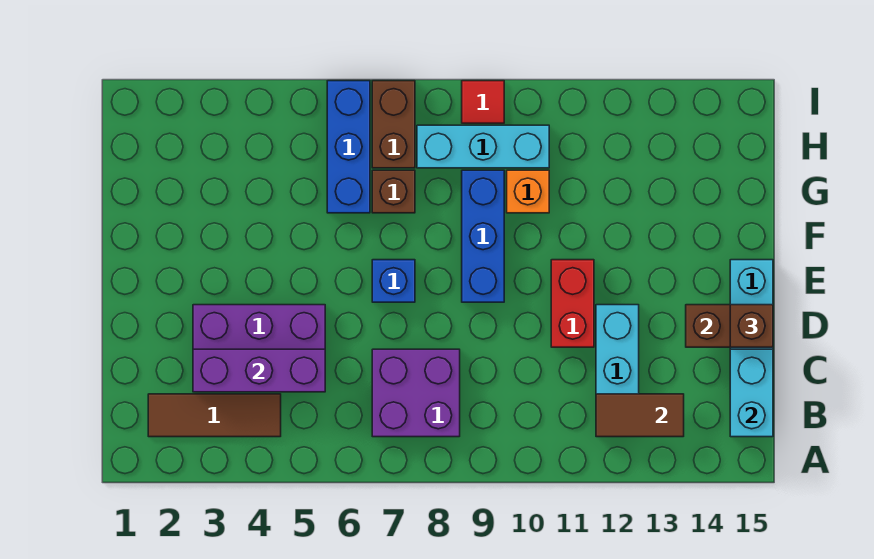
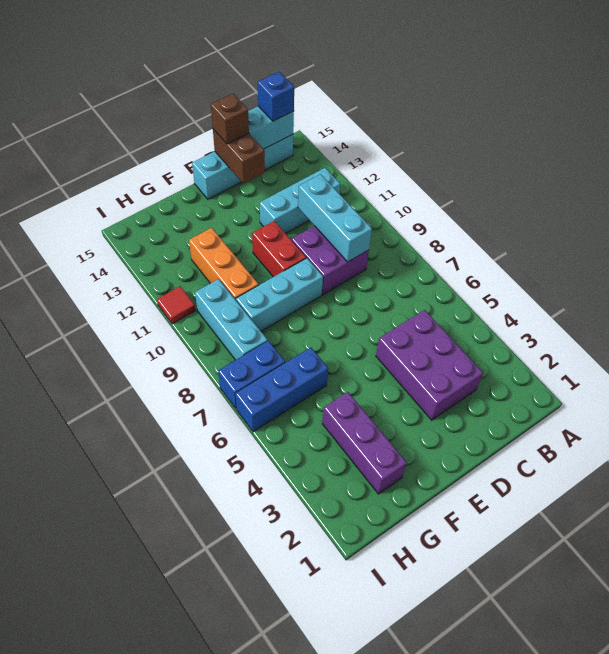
brown 1x3 tile [148,394,281,437] -> none
purple 2x2 brick [372,349,460,437] -> purple 2x2 brick moved to [291,226,369,295]
brown 1x2 tile [596,394,684,437] -> none
purple 1x3 brick [193,349,325,392] -> purple 1x3 brick moved to [322,392,407,494]
none -> cyan 1x3 brick [298,174,372,262]
red 1x2 brick [551,260,594,347] -> red 1x2 brick turned to [252,221,306,277]
blue 1x1 brick [372,260,415,302] -> blue 1x1 brick moved to [258,72,294,121]
blue 1x3 brick [462,170,504,302] -> cyan 1x3 brick [236,258,323,331]
brown 1x1 brick [372,170,415,213] -> none
orange 1x1 brick [507,170,549,213] -> orange 1x3 brick [189,228,259,300]
brown 1x2 brick [372,81,415,168] -> blue 1x2 brick [218,341,285,409]
red 1x1 tile [462,81,504,123] -> red 1x1 tile moved to [157,286,196,324]

